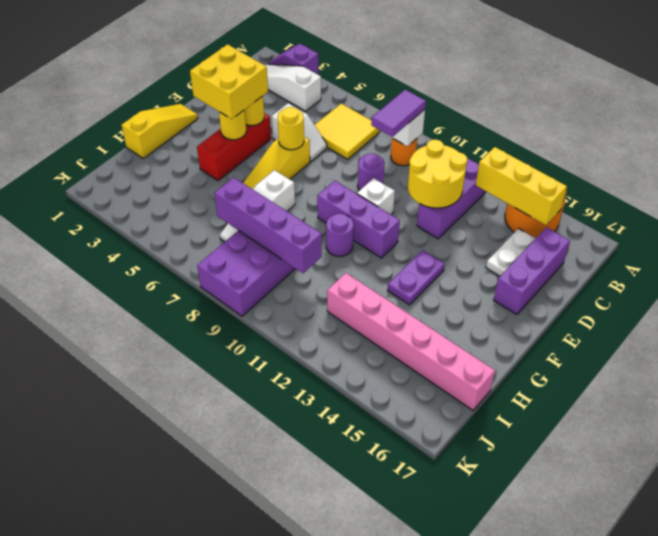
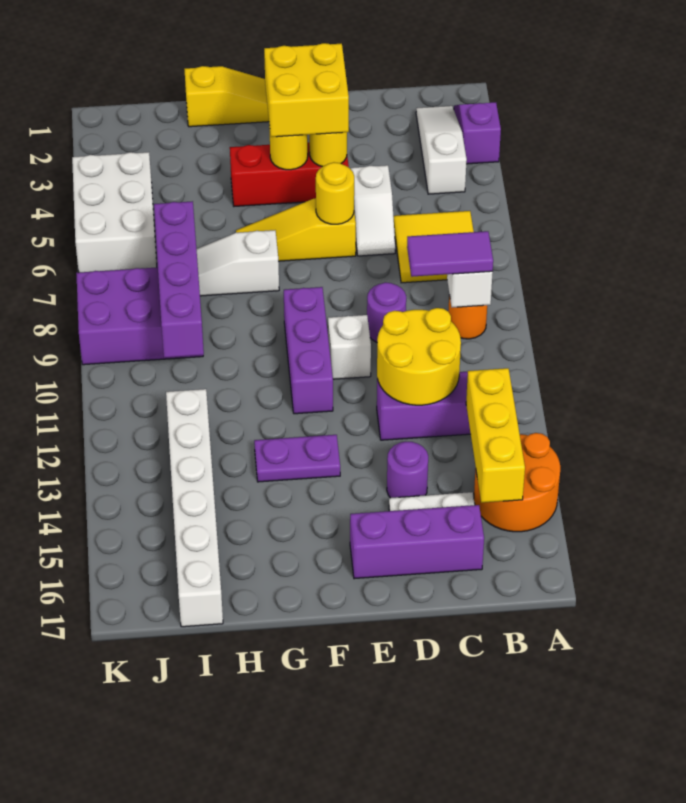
purple 1x1 round brick [326,214,354,256] -> purple 1x1 round brick moved to [387,442,428,498]
pink 1x6 brick [327,273,495,410] -> white 1x6 brick [166,389,223,627]
none -> white 2x3 brick [72,152,157,272]

